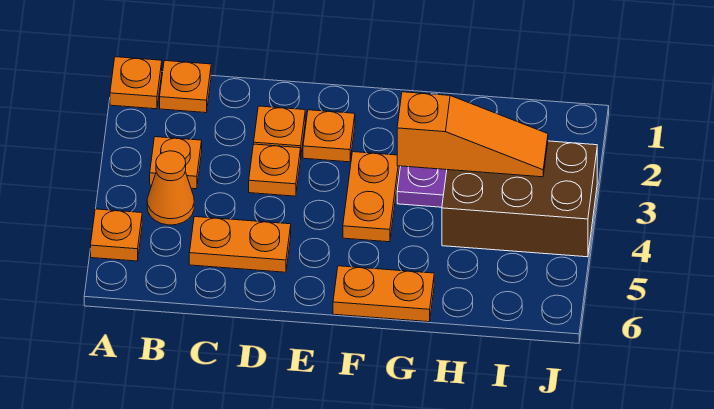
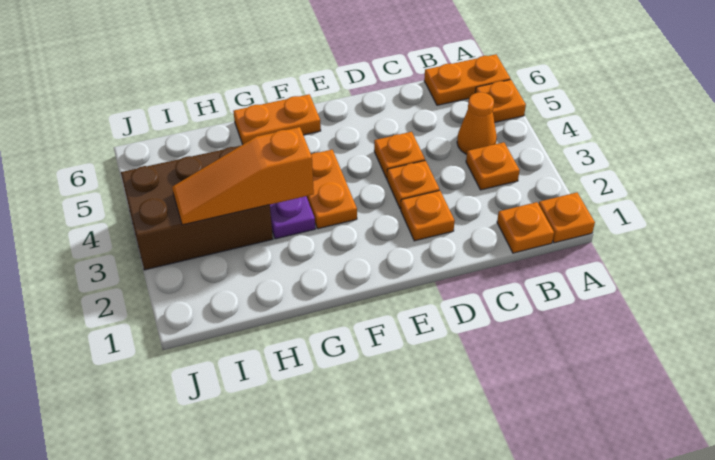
orange 1x2 plate [189,217,291,272] -> orange 1x2 plate moved to [424,54,510,105]
orange 1x1 plate [303,110,355,162] -> orange 1x1 plate moved to [374,132,425,178]

